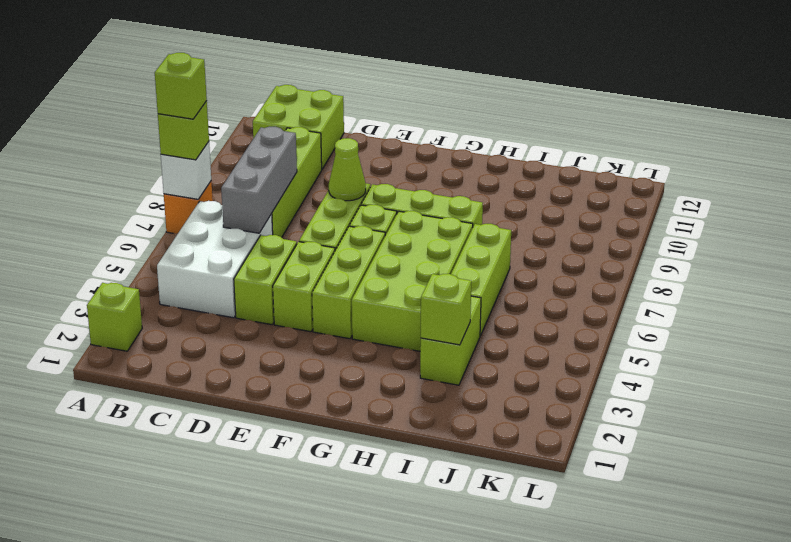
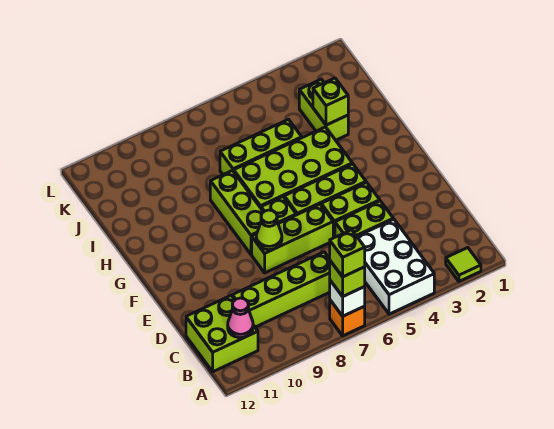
lime 1x1 brick [87,283,142,351] -> lime 1x1 tile [446,248,481,281]
white 2x3 brick [157,201,273,318] -> white 2x3 brick turned to [357,219,434,314]
none -> pink 1x1 cone [228,298,253,338]
grey 1x3 brick [221,127,297,233] -> none
lime 1x2 brick [420,296,481,385] -> lime 1x2 brick turned to [299,79,348,140]

